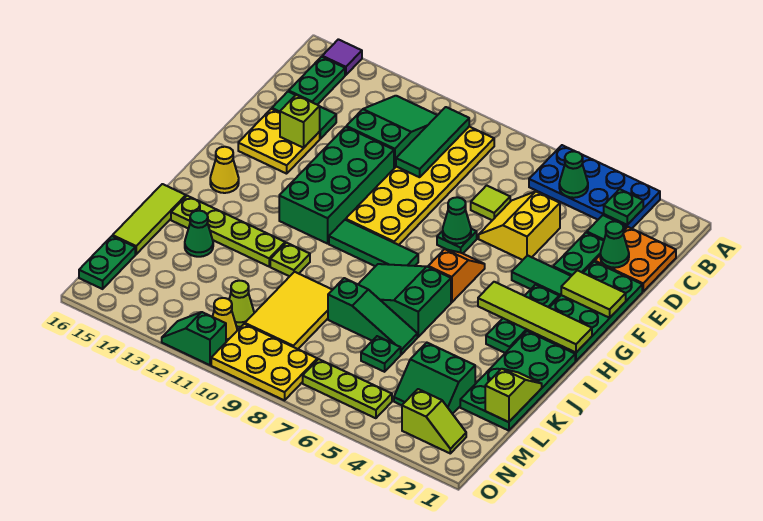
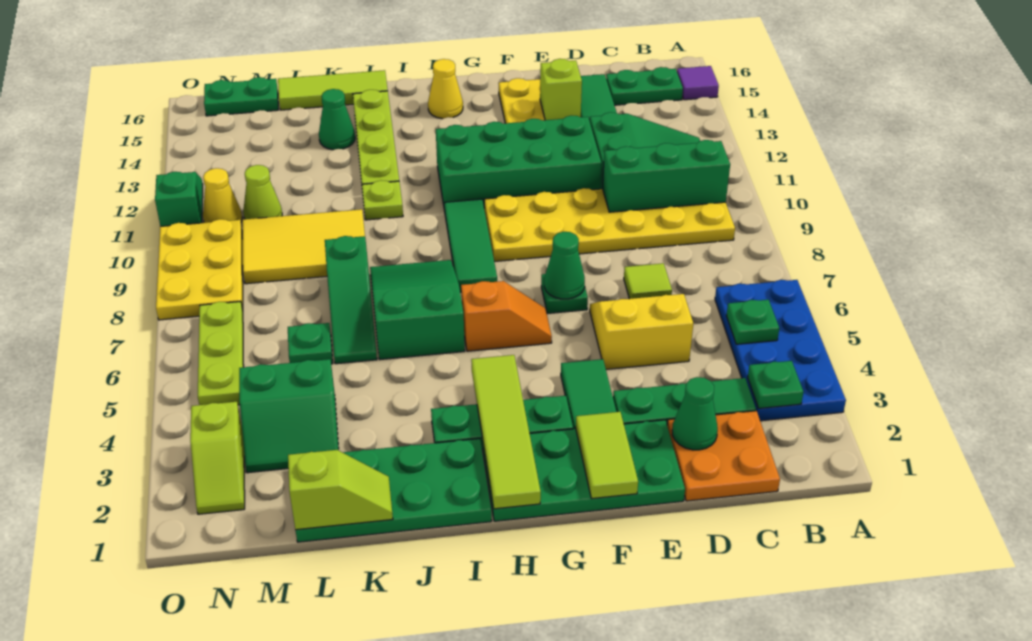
green 1x1 cone [559,151,588,198] -> green 1x1 plate [726,300,779,344]
green 1x3 tile [396,107,469,177] -> green 1x3 brick [602,140,730,212]
green 2x2 slope [394,343,475,414] -> green 2x2 slope turned to [239,359,339,473]

